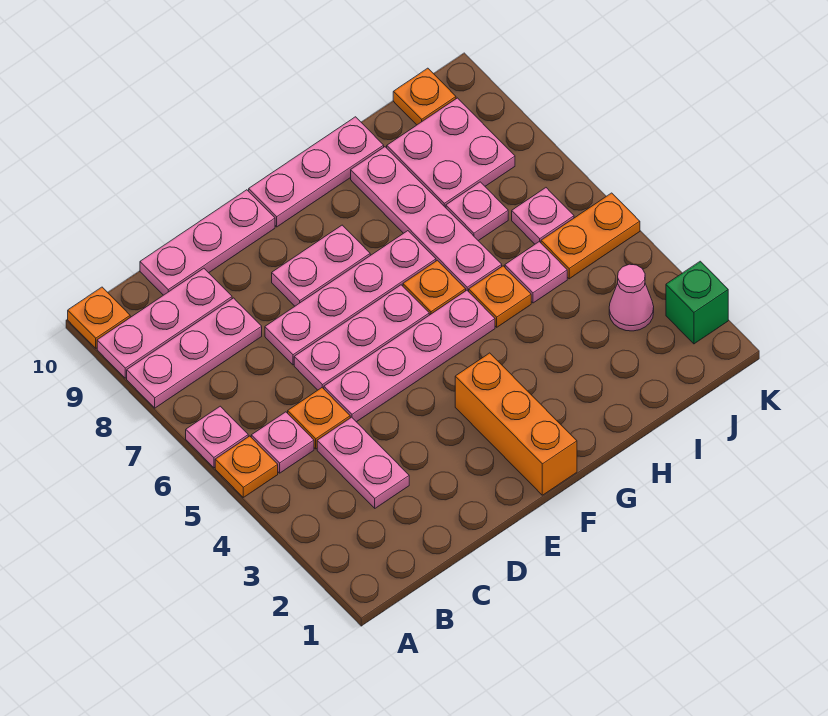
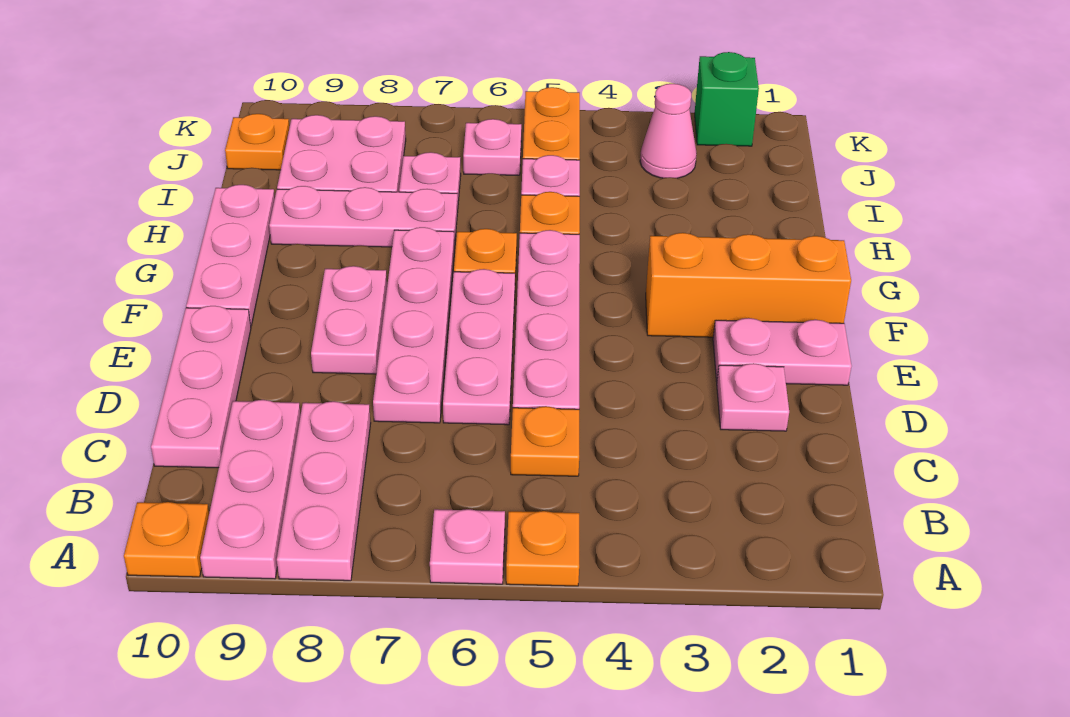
pink 1x1 plate [251,412,314,473] -> pink 1x1 plate moved to [717,363,789,431]
pink 1x2 plate [317,417,409,508] -> pink 1x2 plate moved to [713,318,852,385]
pink 1x4 plate [351,147,502,292] -> pink 1x3 plate [269,186,458,247]

